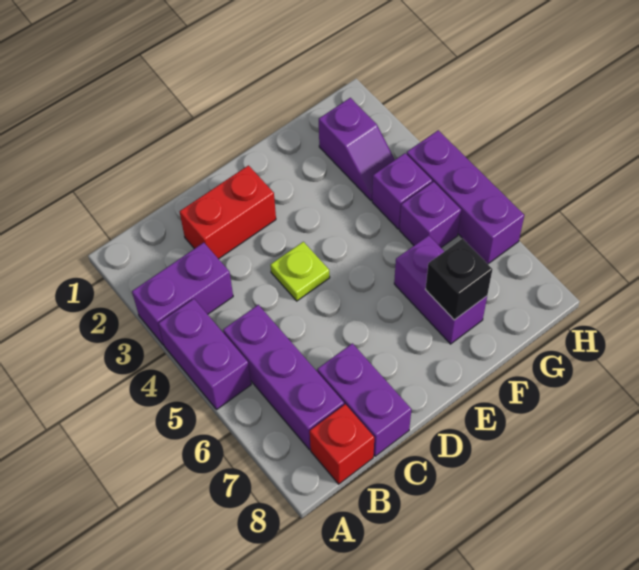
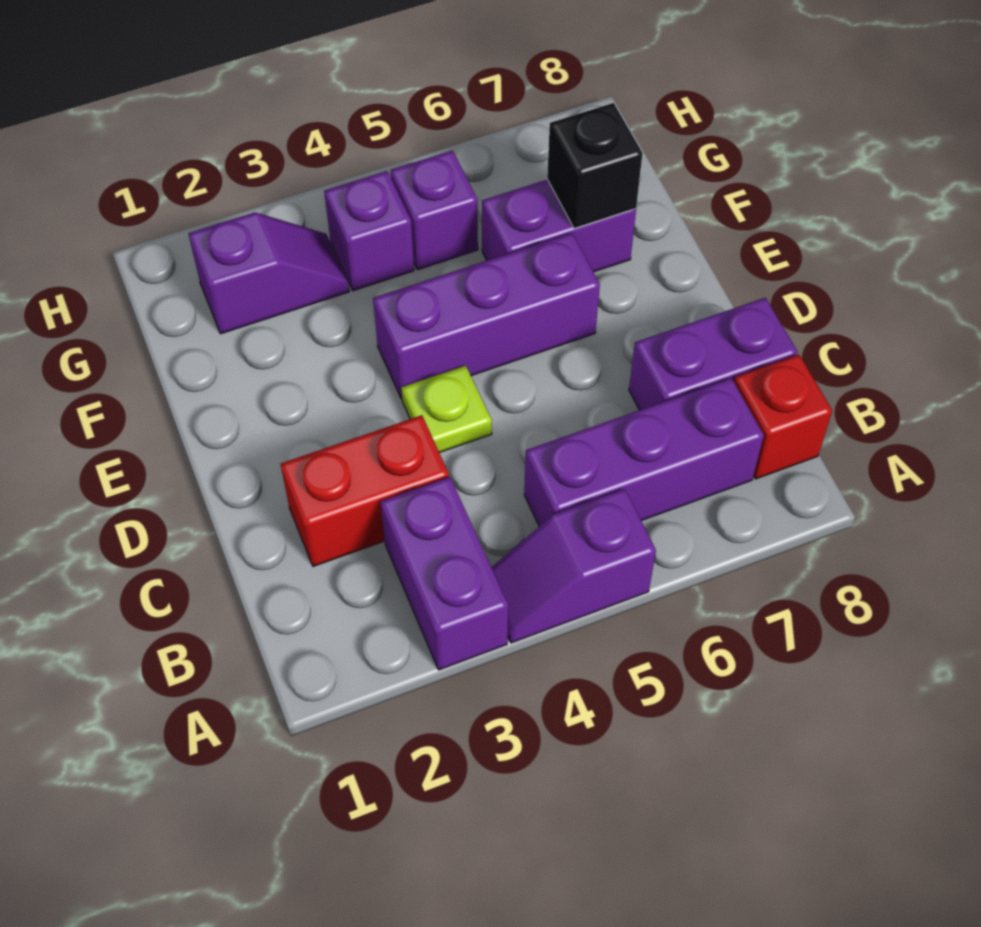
purple 1x2 brick [158,299,251,410] -> purple 1x2 slope [491,489,656,643]
red 1x2 brick [180,166,276,259] -> red 1x2 brick turned to [281,415,449,566]
purple 1x3 brick [407,130,524,264] -> purple 1x3 brick moved to [373,233,600,399]

